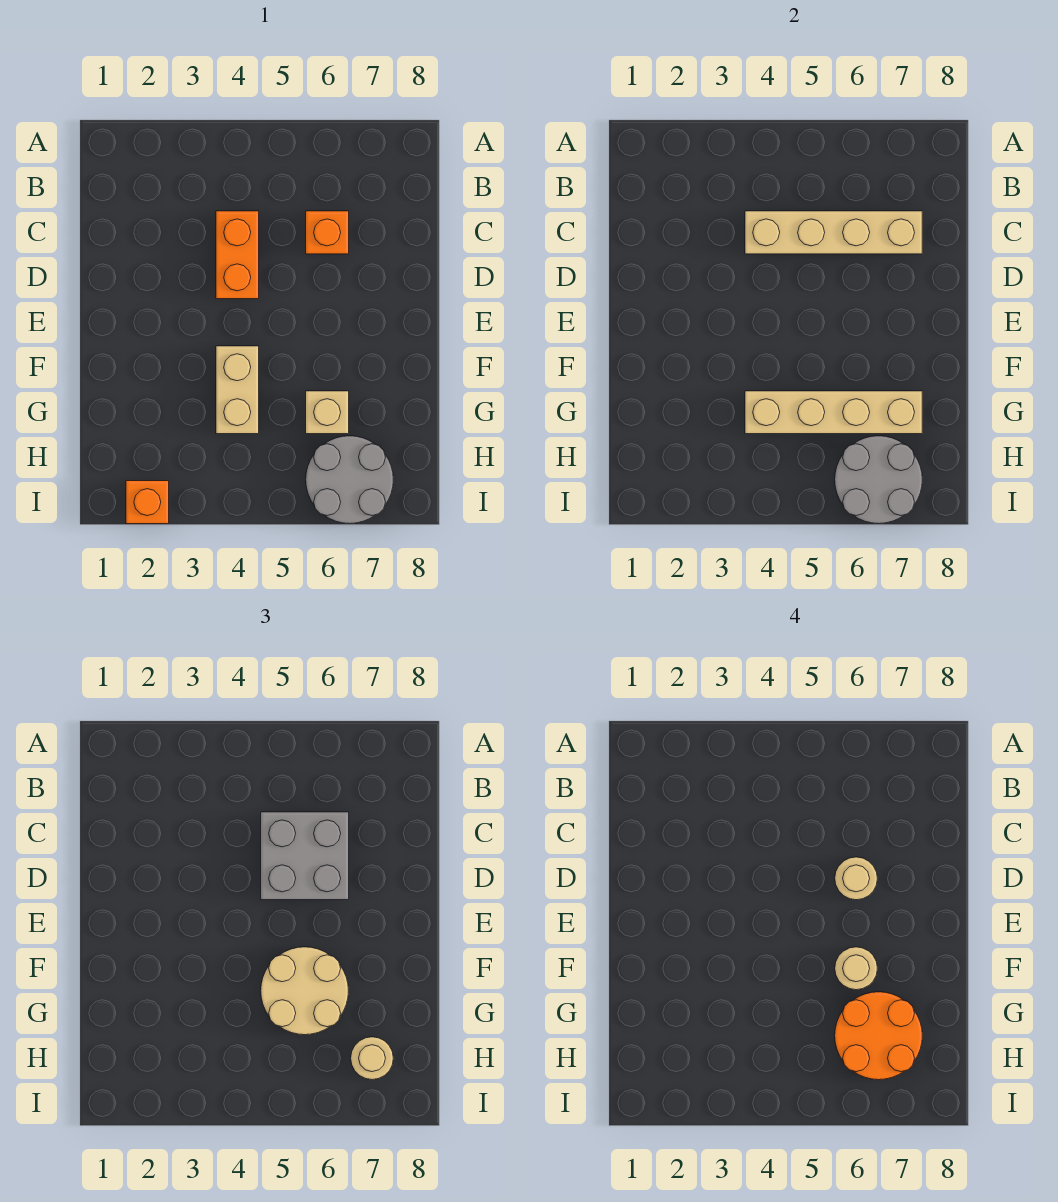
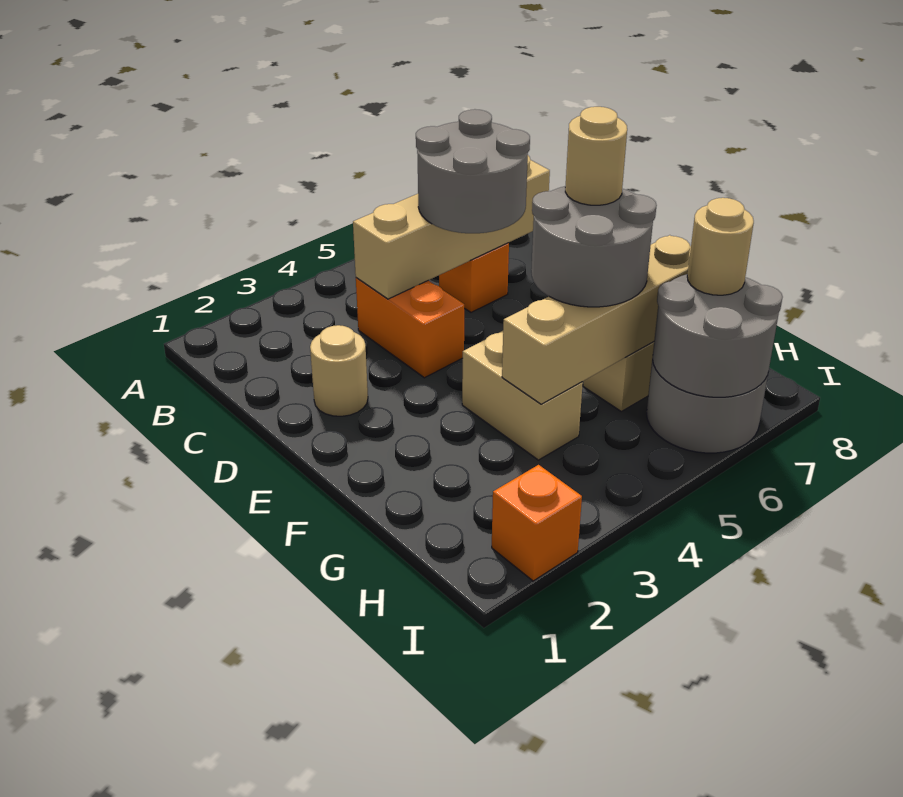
grey 2x2 brick [261,812,349,900] -> grey 2x2 round brick [416,109,530,233]
tan 1x1 round brick [835,857,877,900] -> tan 1x1 round brick moved to [310,325,368,416]
tan 2x2 round brick [261,947,348,1035] -> grey 2x2 round brick [531,186,657,307]
orange 2x2 round brick [835,992,922,1080] -> none

